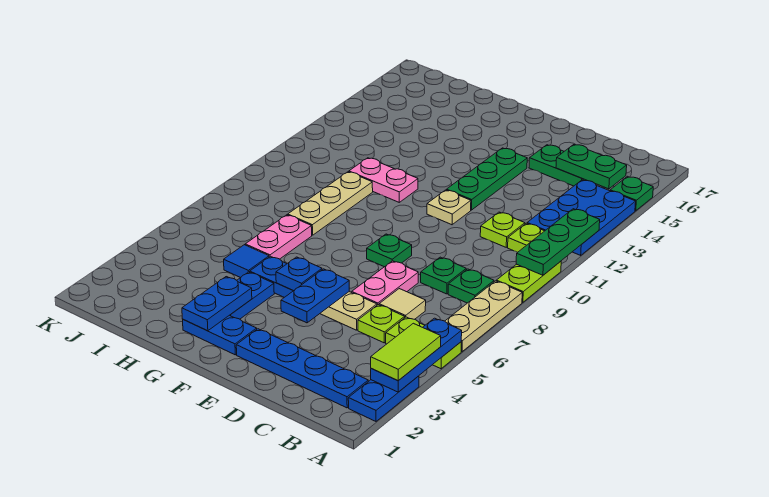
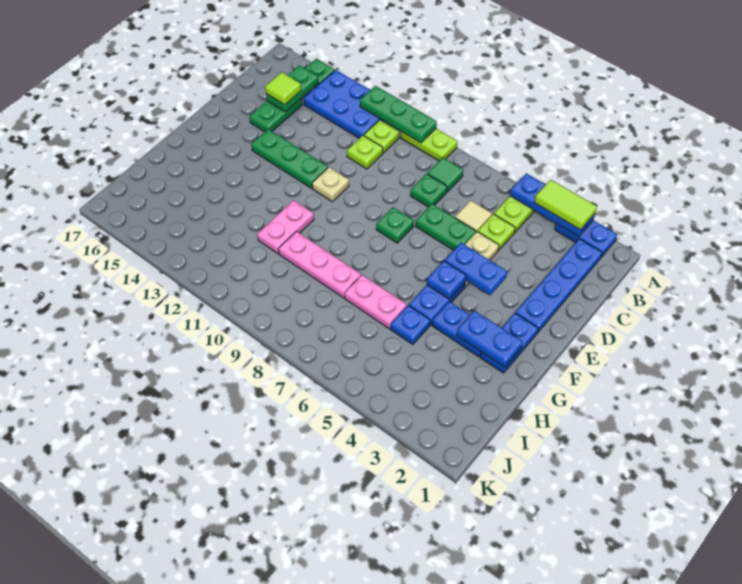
tan 1x3 plate [445,281,522,352] -> none
green 1x1 plate [448,269,494,303] -> green 1x1 tile [427,158,463,192]
none -> lime 1x1 tile [265,72,301,105]
pink 1x2 plate [352,261,418,305] -> green 1x2 plate [416,204,476,250]
blue 1x1 tile [224,245,269,278] -> blue 1x1 plate [390,305,430,345]
tan 1x3 plate [288,172,373,235] -> pink 1x3 plate [279,231,361,298]

